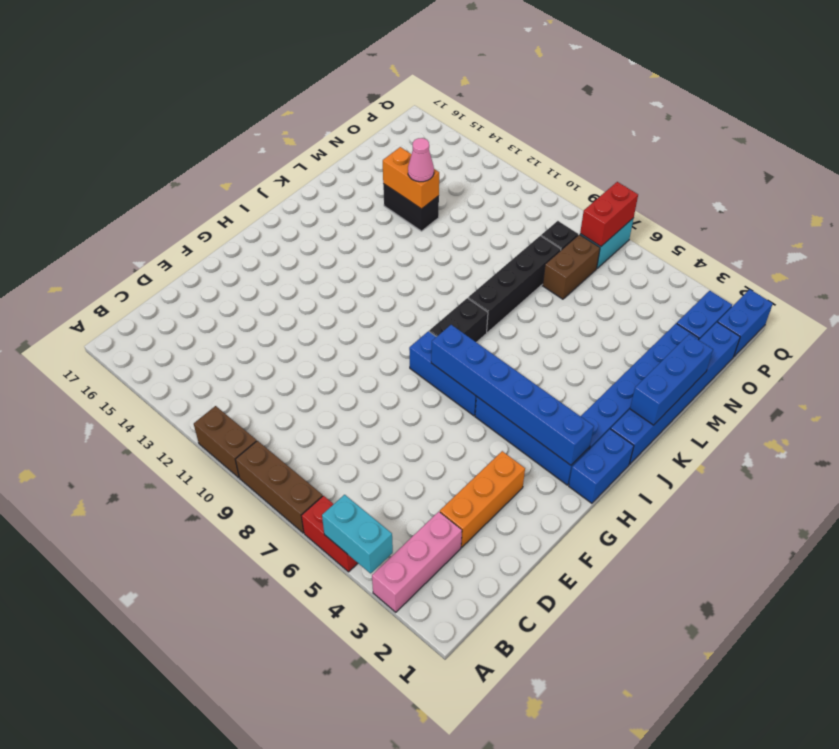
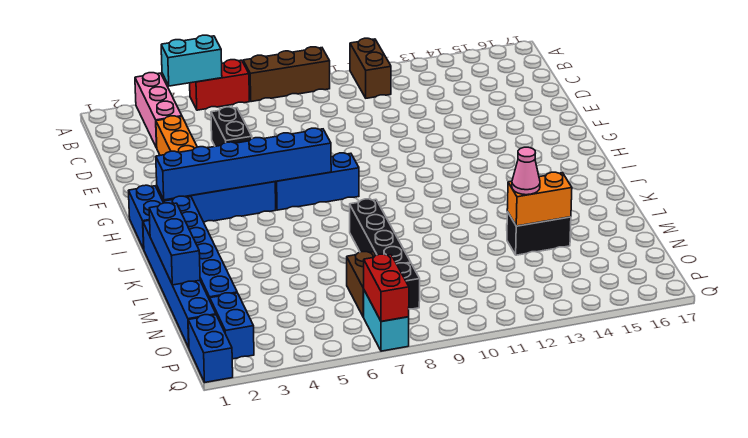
brown 1x2 brick [194,406,257,478] -> brown 1x2 brick turned to [350,38,391,98]
black 1x2 brick [429,298,488,342] -> black 1x2 brick moved to [211,107,252,146]

